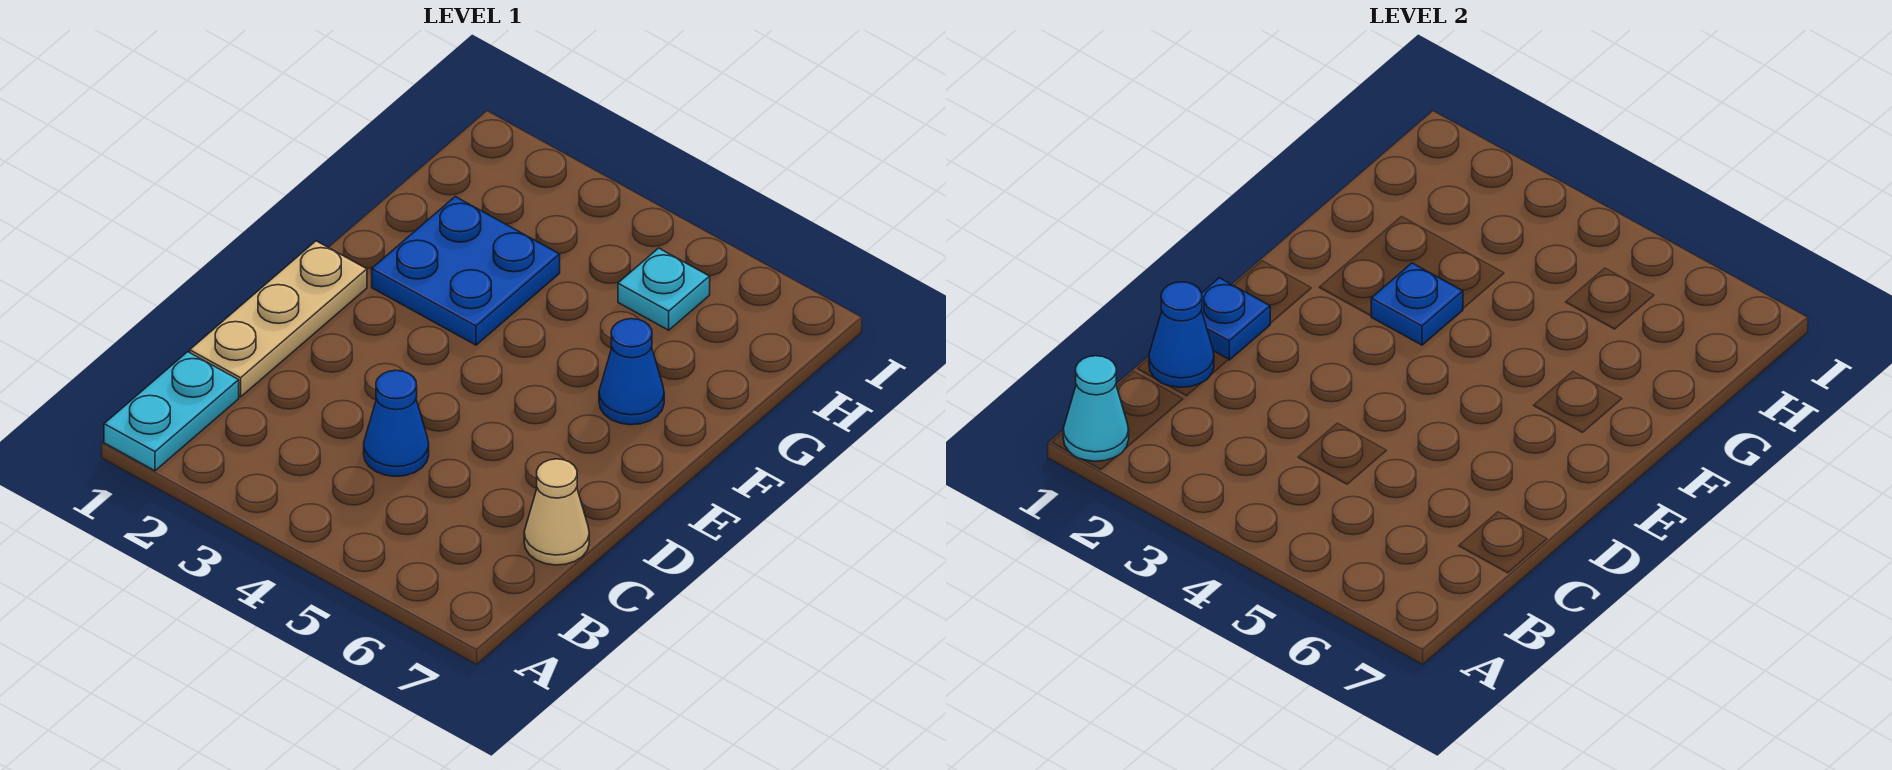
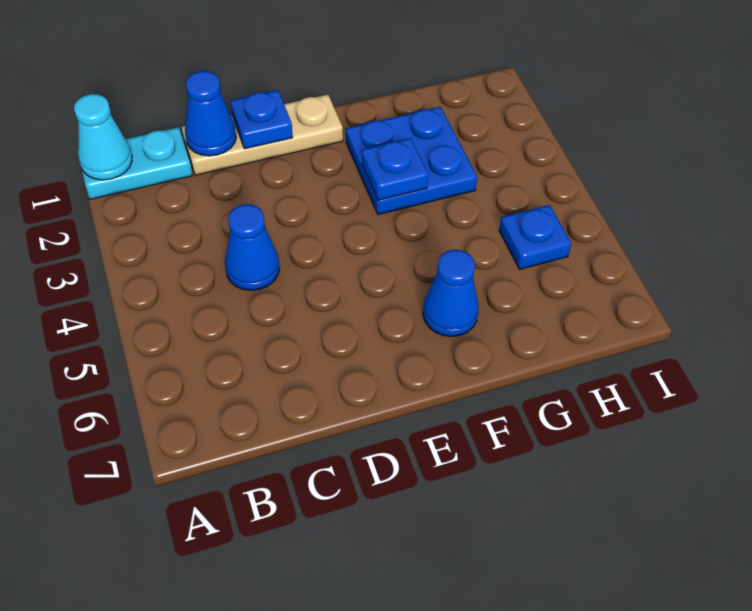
tan 1x1 cone [524,459,589,565] -> none
cyan 1x1 plate [618,248,710,330] -> blue 1x1 plate [499,205,571,269]

